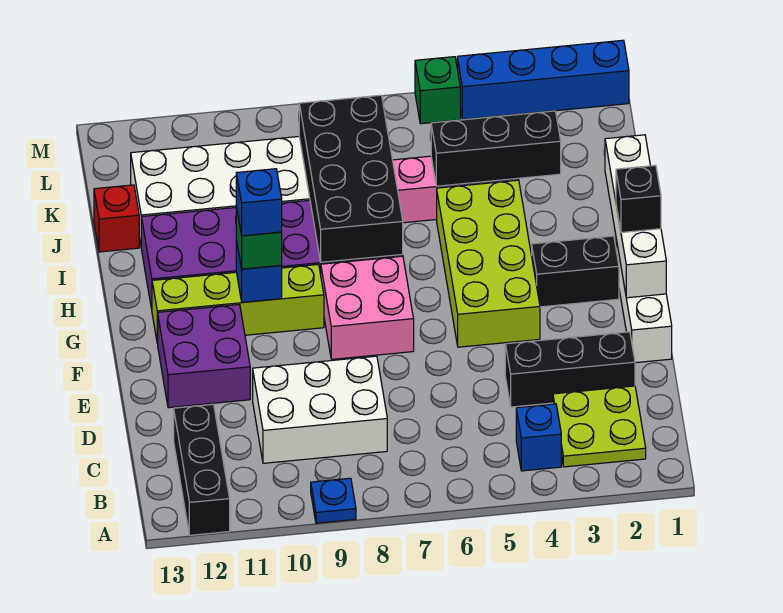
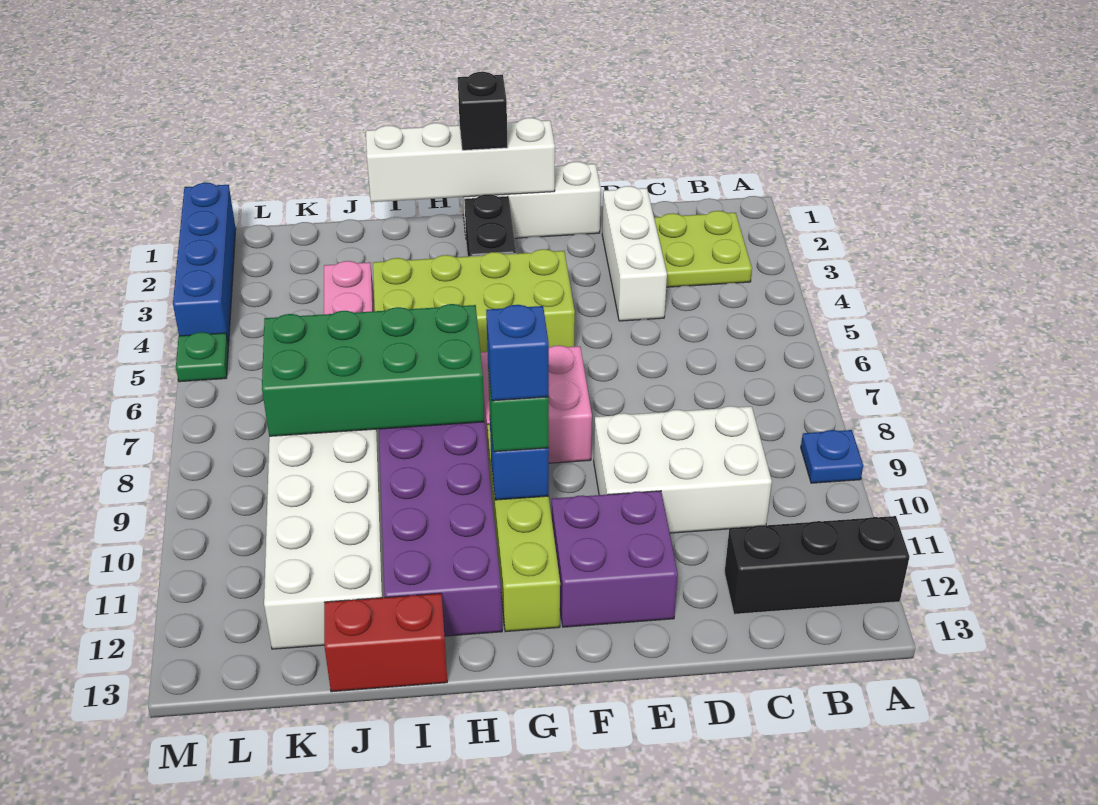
blue 1x1 brick [516,404,561,471] -> none
white 2x3 brick [253,356,387,463] -> white 2x3 brick turned to [594,406,772,533]
black 1x3 brick [505,332,635,407] -> white 1x3 brick [602,186,667,321]
black 2x4 brick [299,95,403,262] -> green 2x4 brick [262,304,484,436]
black 1x3 brick [431,111,561,186] -> none
red 1x1 brick [94,185,139,252] -> red 1x2 brick [324,593,447,692]
green 1x1 brick [415,57,460,124] -> green 1x1 plate [176,332,228,382]

